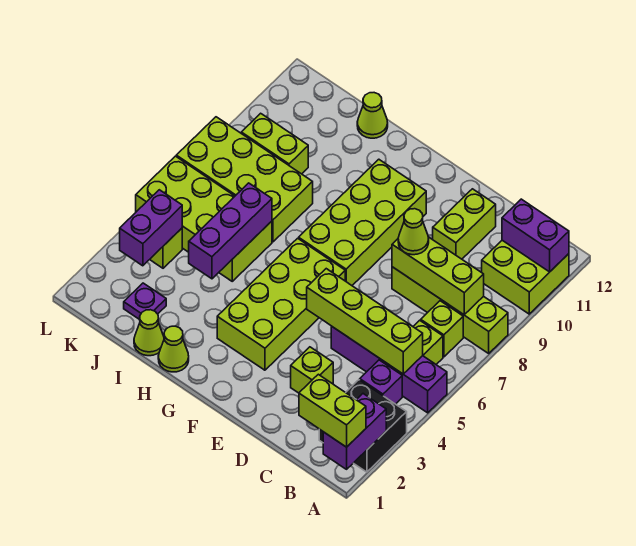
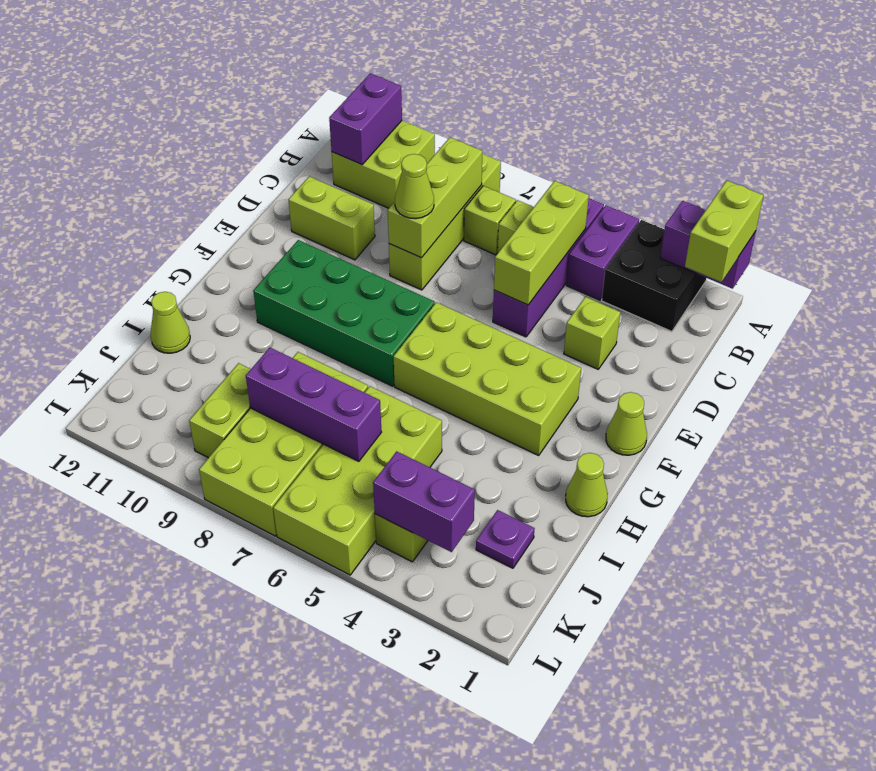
purple 1x1 brick [360,360,402,404] -> purple 1x2 brick [566,205,639,300]
lime 1x4 brick [307,269,423,374] -> lime 1x3 brick [494,181,589,305]
lime 2x4 brick [299,159,426,285] -> green 2x4 brick [253,240,435,386]
lime 1x1 cone [134,310,164,356] -> lime 1x1 cone moved to [606,392,647,455]
purple 1x3 brick [189,183,272,279] -> purple 1x3 brick moved to [246,348,381,461]

